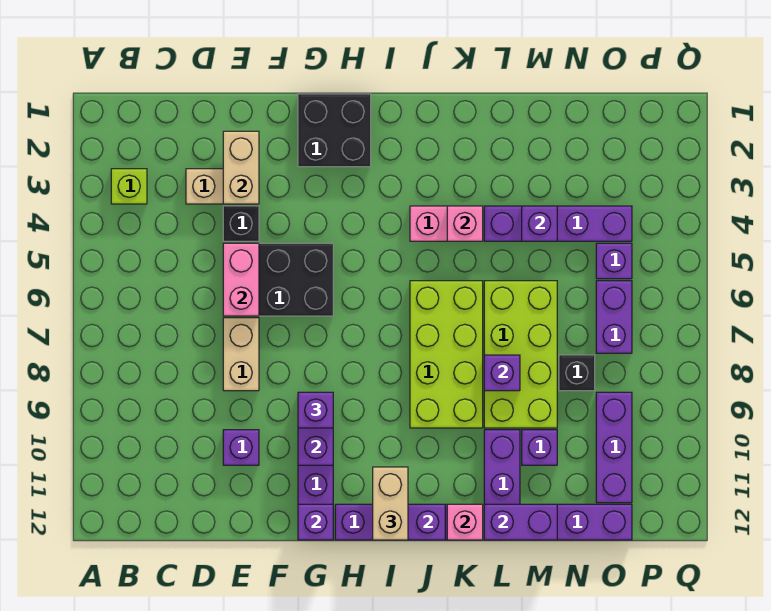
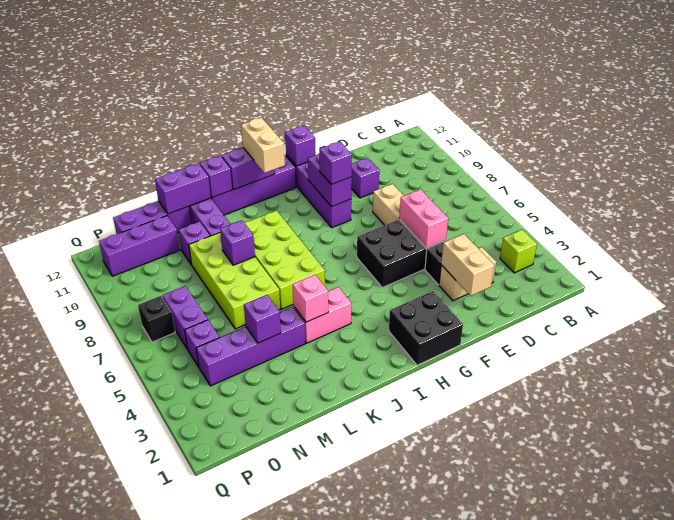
pink 1x1 brick [447,504,483,540] -> purple 1x1 brick [200,156,233,198]
black 1x1 brick [559,355,595,391] -> black 1x1 brick moved to [138,296,175,342]
purple 1x3 brick [596,392,632,503] -> purple 1x3 brick turned to [99,216,180,276]

